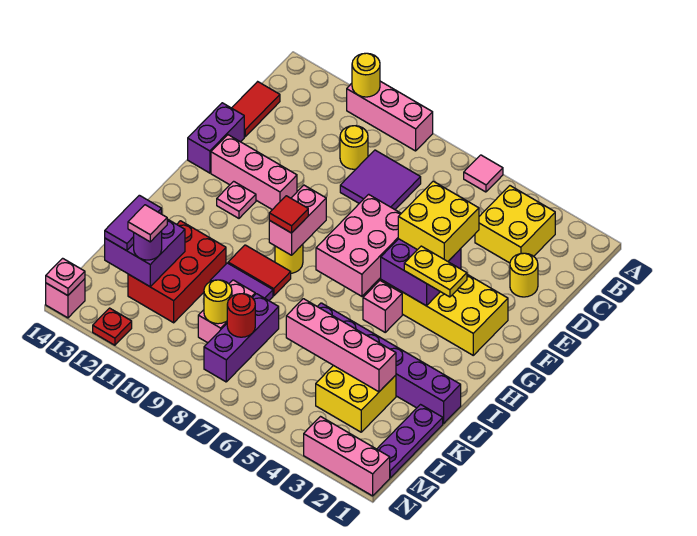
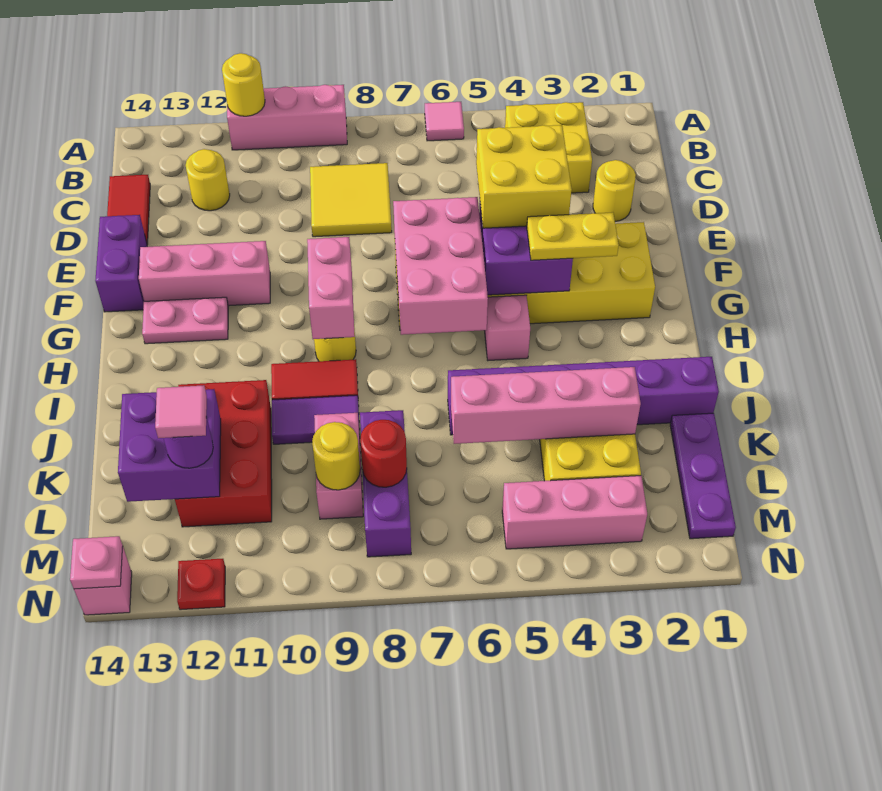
purple 2x2 tile [340,150,421,209] -> yellow 2x2 tile [310,163,392,237]
yellow 1x1 round brick [340,126,368,169] -> yellow 1x1 round brick moved to [186,149,230,211]
pink 1x1 plate [217,181,256,218] -> pink 1x2 plate [142,297,228,344]
red 1x1 tile [269,196,308,233] -> none
purple 1x2 tile [105,195,162,251] -> none
pink 1x3 brick [304,417,390,496] -> pink 1x3 brick moved to [502,476,647,549]

